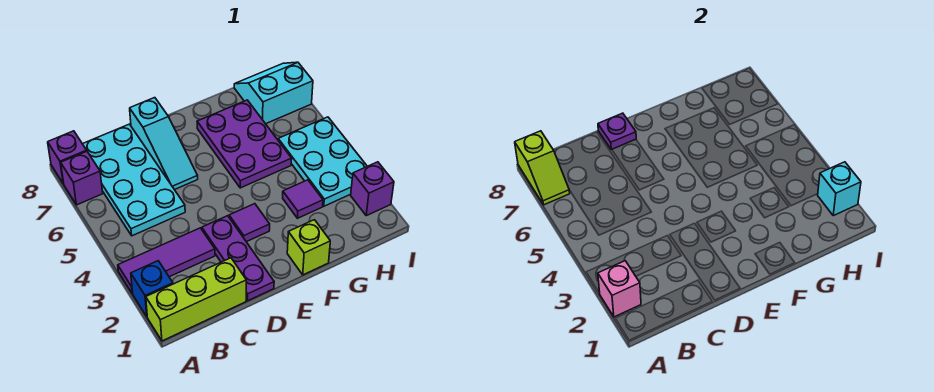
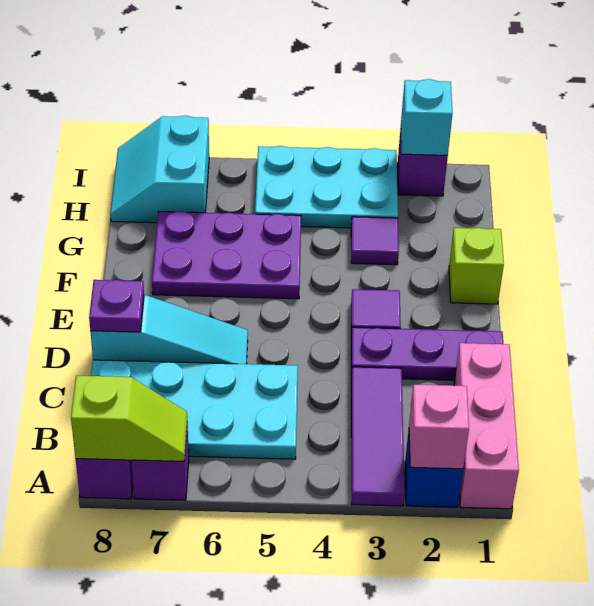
lime 1x3 brick [146,258,246,341] -> pink 1x3 brick [454,343,519,509]

